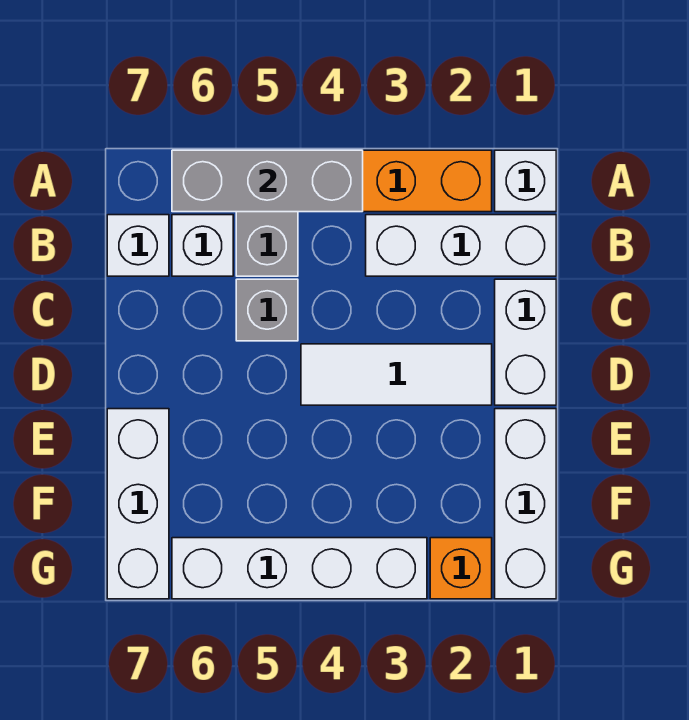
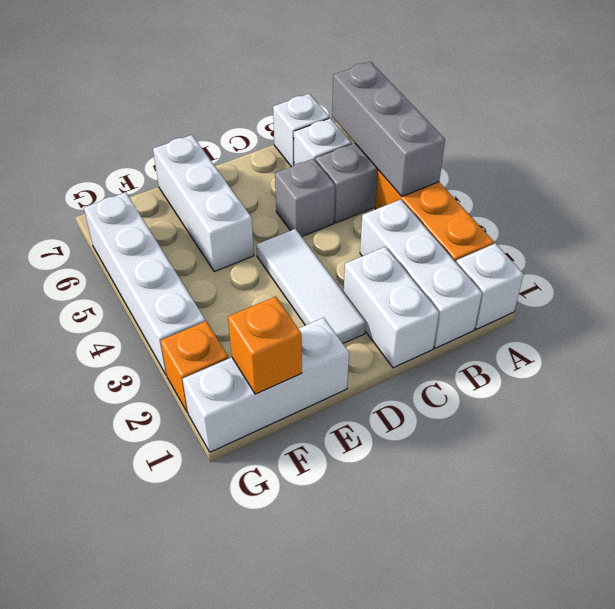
white 1x2 brick [495,279,556,405] -> white 1x2 brick turned to [344,247,439,368]
white 1x3 brick [107,409,169,599] -> white 1x3 brick turned to [153,135,254,272]
none -> orange 1x1 brick [228,297,302,394]

